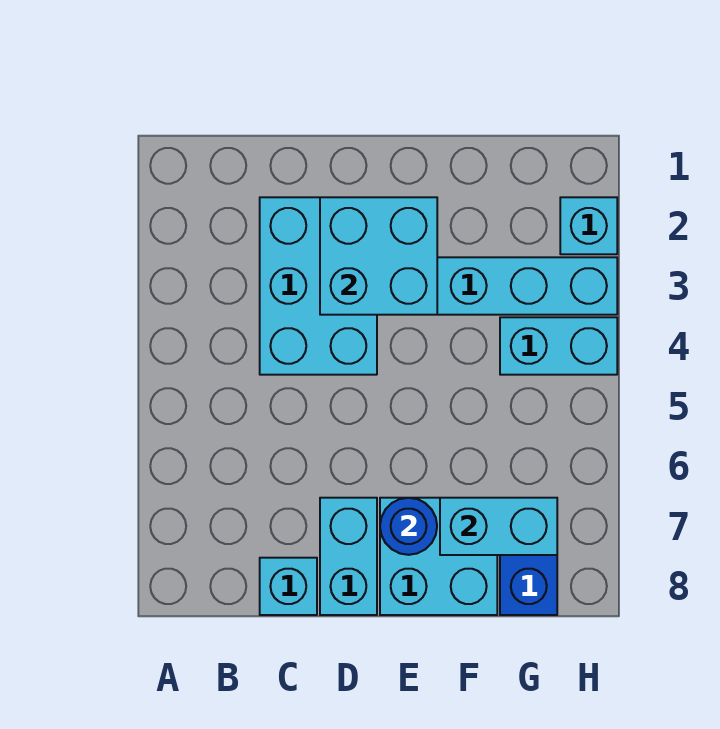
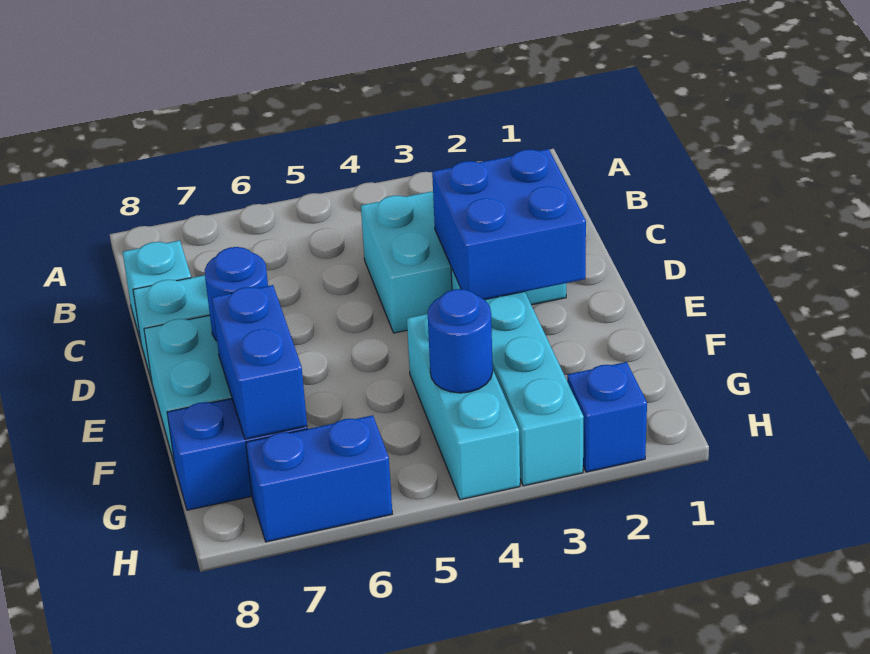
cyan 2x2 brick [320,197,437,315] -> blue 2x2 brick [432,149,586,300]
cyan 1x2 brick [440,498,557,555] -> blue 1x2 brick [212,285,307,439]
cyan 1x2 brick [500,317,617,375] -> cyan 1x3 brick [407,314,520,500]
none -> blue 1x1 round brick [428,289,493,393]
cyan 1x1 brick [560,197,617,254] -> blue 1x1 brick [567,362,647,472]
none -> blue 1x2 brick [246,415,392,542]

